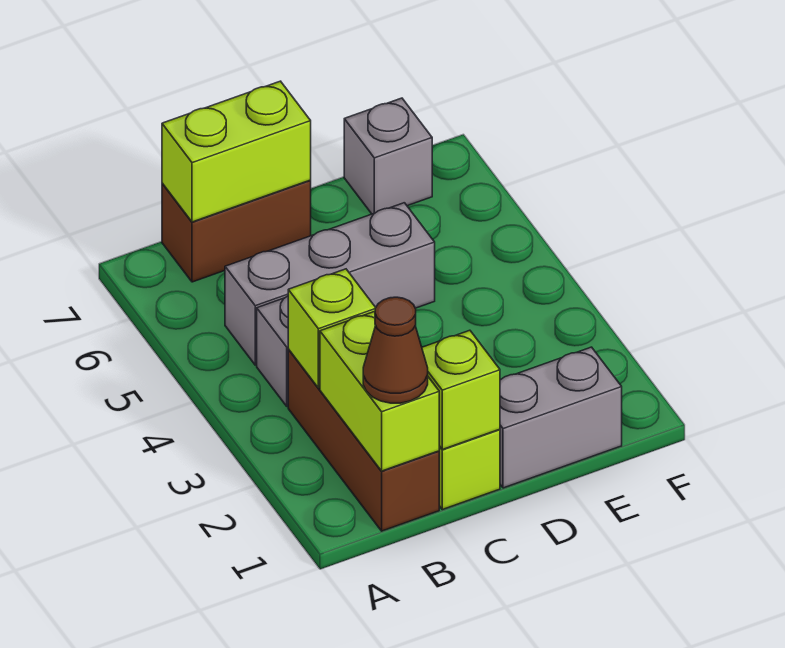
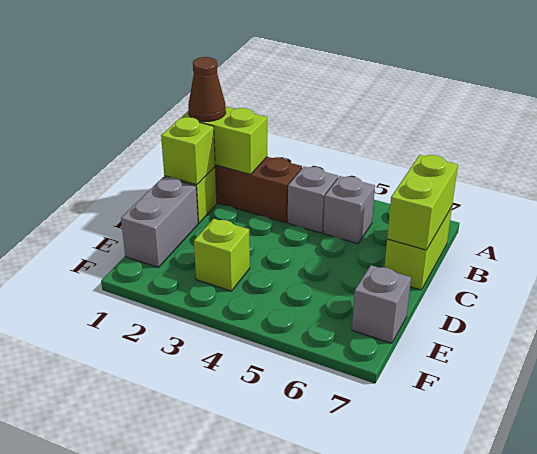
lime 1x1 brick [288,269,376,388] -> lime 1x1 brick moved to [194,219,250,291]
grey 1x3 brick [225,203,435,365] -> grey 1x1 brick [323,176,375,244]
brown 1x2 brick [162,180,311,282] -> lime 1x2 brick [385,207,452,290]

